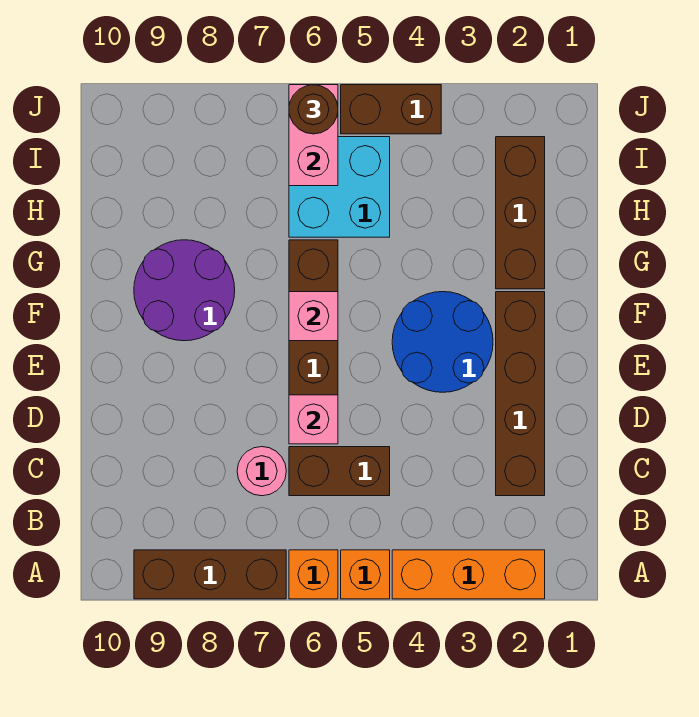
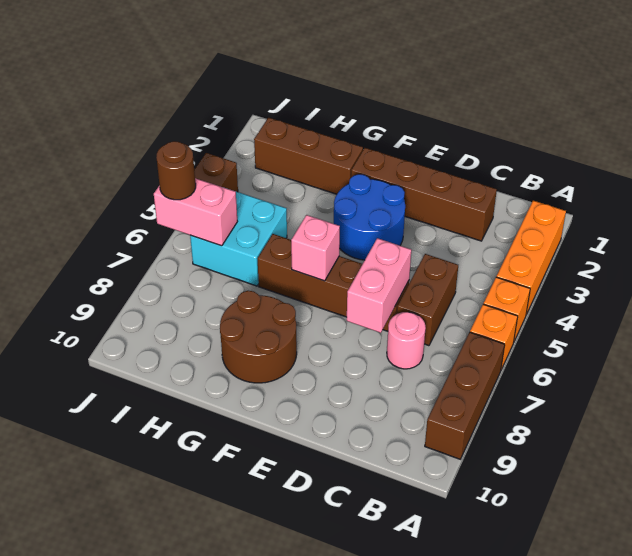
pink 1x1 brick [289,395,338,444] -> pink 1x2 brick [347,238,411,333]
purple 2x2 round brick [134,240,235,341] -> brown 2x2 round brick [220,291,297,383]

